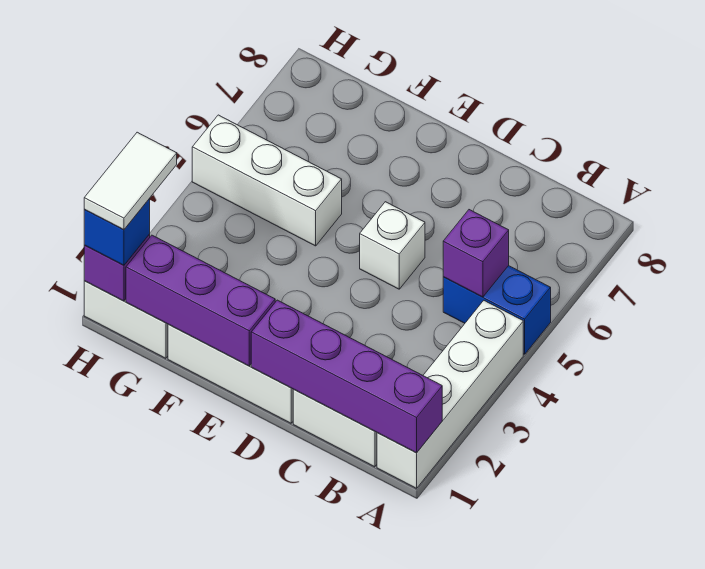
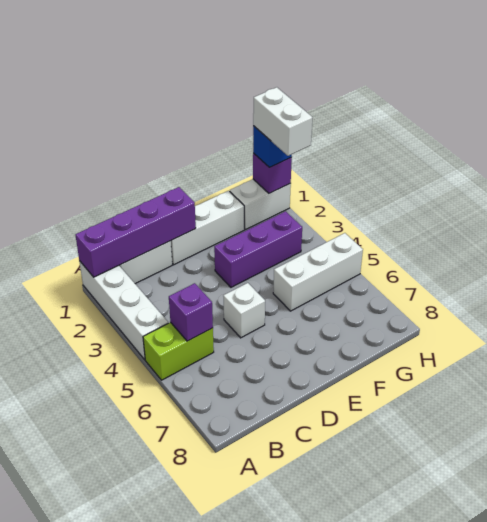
blue 1x2 brick [443,266,551,354] -> lime 1x2 brick [143,322,214,380]
purple 1x3 brick [126,235,275,366] -> purple 1x3 brick moved to [214,211,302,287]
white 1x2 tile [84,132,177,230] -> white 1x2 brick [253,87,313,156]

